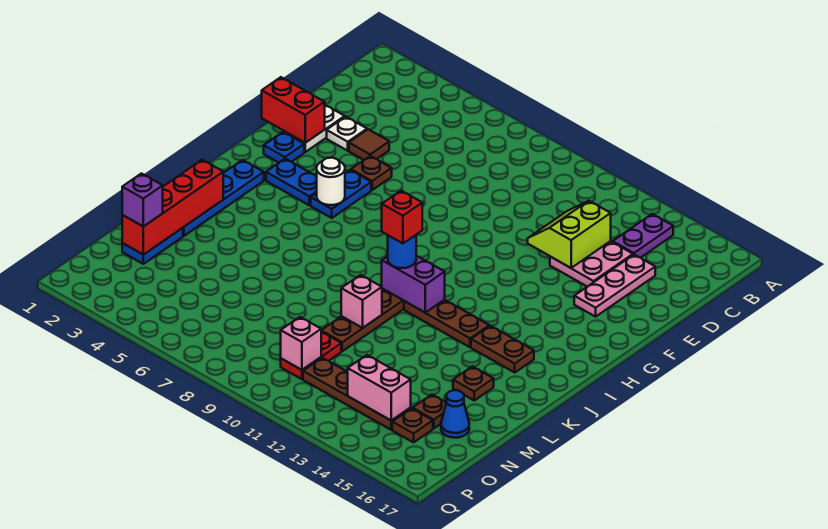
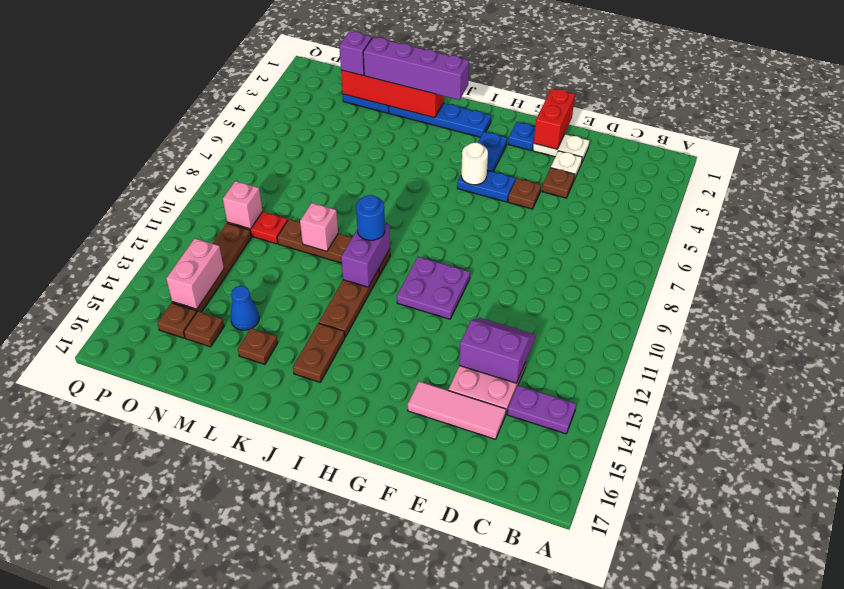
lime 2x2 slope [528,201,611,268] -> purple 2x2 slope [459,318,536,383]
pink 1x3 plate [574,255,655,317] -> pink 1x3 tile [408,381,506,439]
brown 1x1 tile [349,129,389,160] -> brown 1x1 plate [542,168,575,198]
none -> purple 2x2 plate [397,257,470,319]
none -> purple 1x4 brick [363,37,469,100]
red 1x1 brick [382,191,422,243] -> none
blue 1x1 cone [441,390,469,438] -> blue 1x1 cone moved to [231,286,259,330]

